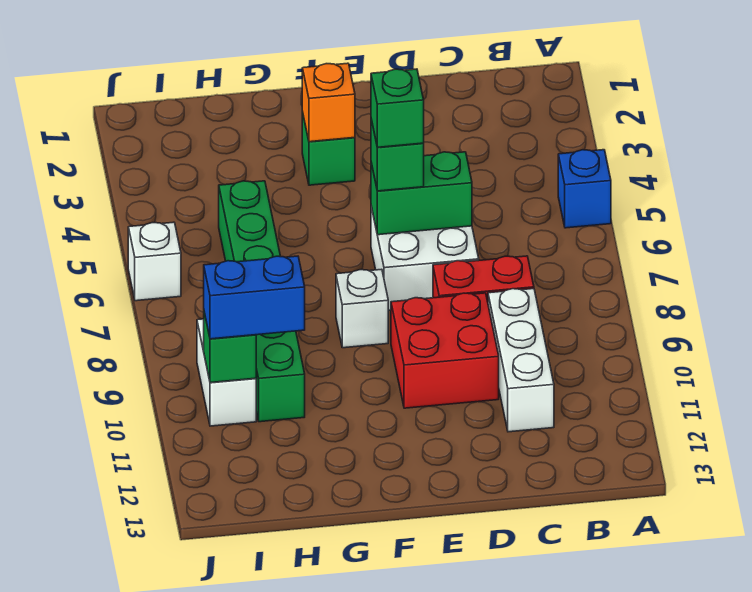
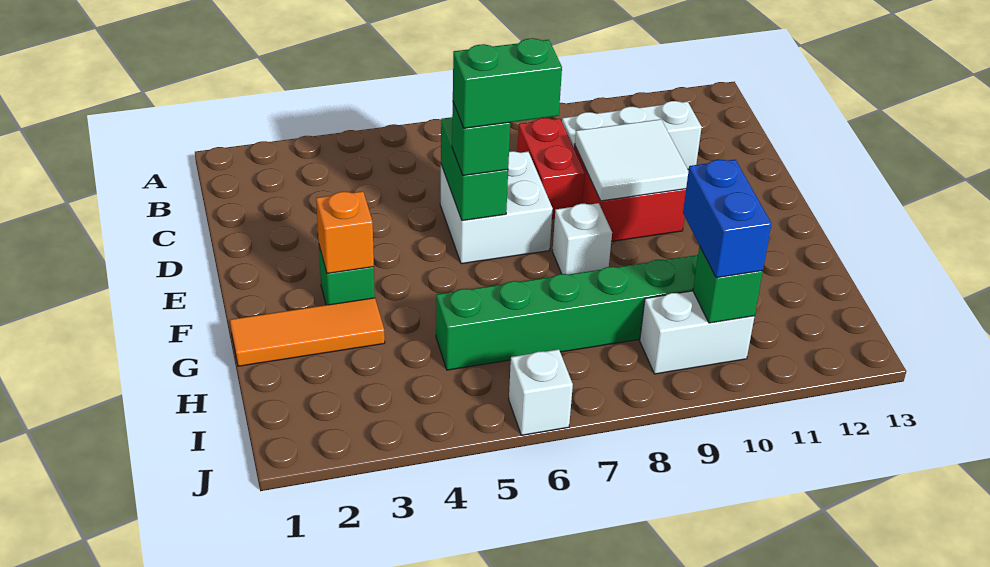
blue 1x1 brick [558,150,611,228] -> none
none -> white 2x2 tile [575,119,688,201]
green 1x1 brick [371,69,424,147] -> green 1x2 brick [453,38,562,128]
none -> orange 1x3 tile [230,298,385,366]

